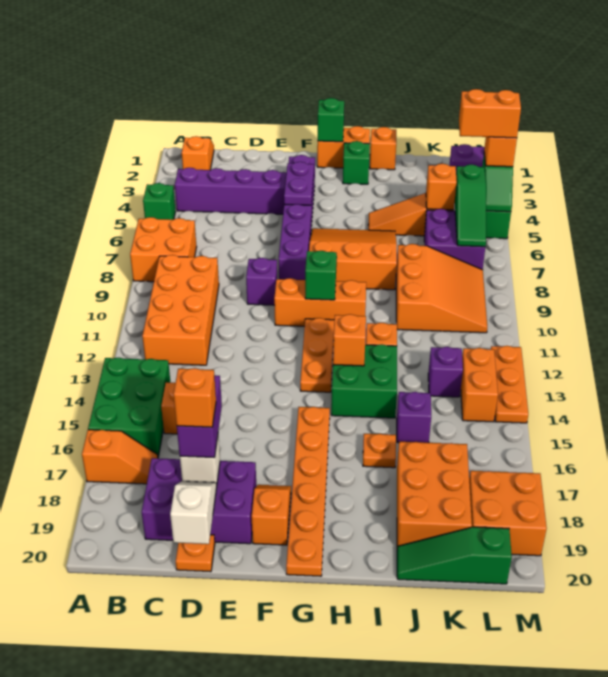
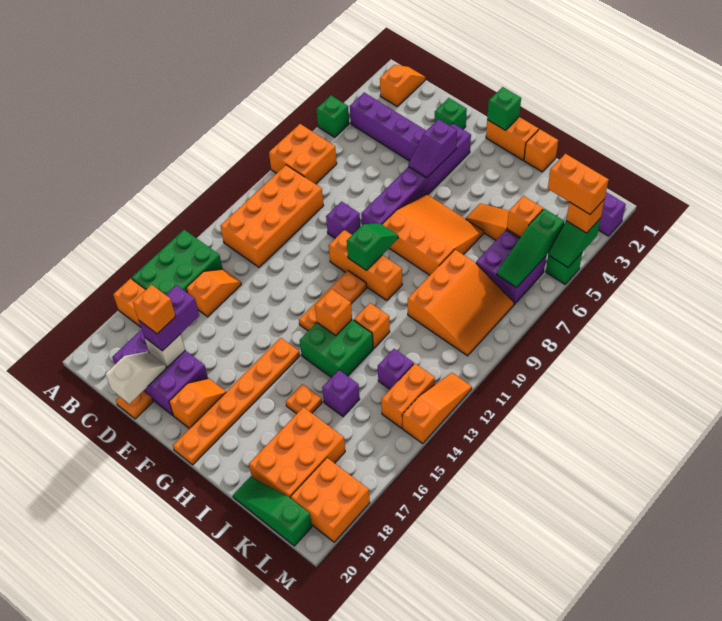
purple 1x2 plate [284,162,314,205] -> purple 1x2 slope [408,119,457,178]
green 1x1 brick [343,141,370,184] -> green 1x1 brick moved to [435,98,467,129]
orange 1x3 plate [491,346,528,423] -> orange 1x3 slope [402,373,472,443]

